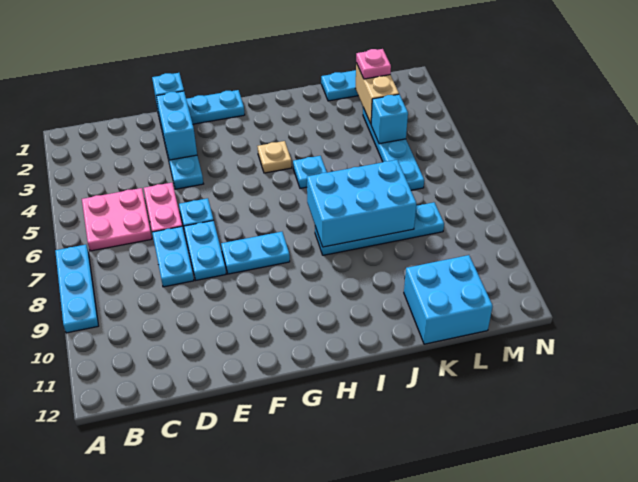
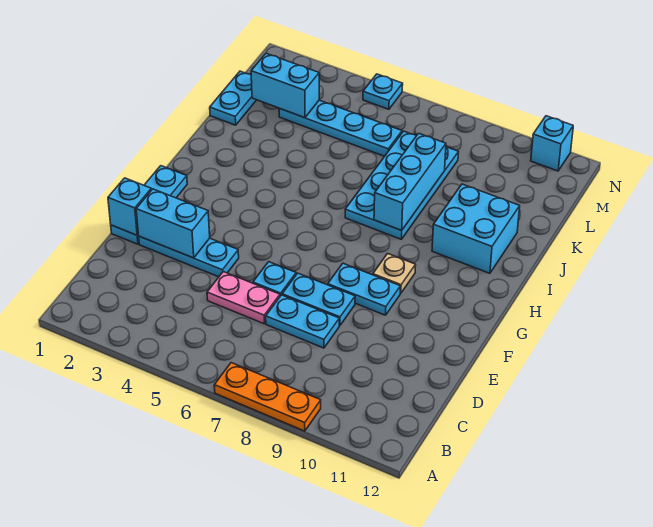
cyan 1x3 plate [55,245,98,333] -> orange 1x3 plate [214,363,321,431]
pink 2x2 plate [82,188,152,251] -> none
cyan 1x2 plate [221,232,290,274] -> cyan 1x2 plate turned to [328,263,400,315]
tan 1x1 plate [258,141,292,173] -> tan 1x1 plate moved to [373,254,416,293]
cyan 1x1 plate [293,156,327,188] -> cyan 1x1 plate moved to [363,74,403,109]
cyan 2x3 brick [307,160,416,247] -> cyan 1x3 brick [374,133,446,230]
cyan 1x4 plate [315,202,444,255] -> cyan 2x4 plate [345,131,459,239]
cyan 2x2 brick [404,255,493,344] -> cyan 2x2 brick moved to [432,184,520,273]
tan 1x2 brick [356,63,399,124] -> cyan 1x2 brick [251,53,319,118]
pink 1x1 plate [356,49,391,79] -> none
cyan 1x1 brick [371,94,408,144] -> cyan 1x1 brick moved to [531,116,573,171]

